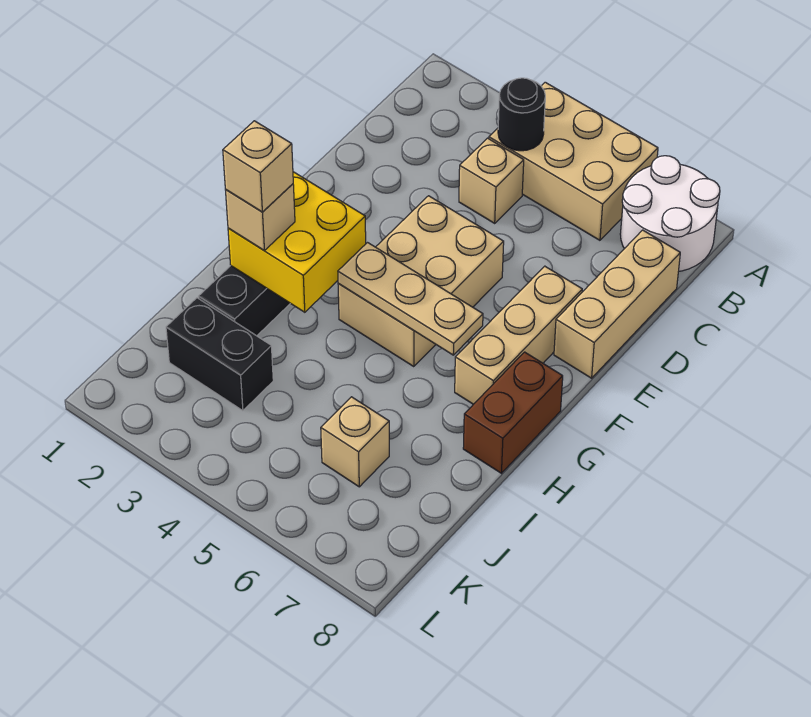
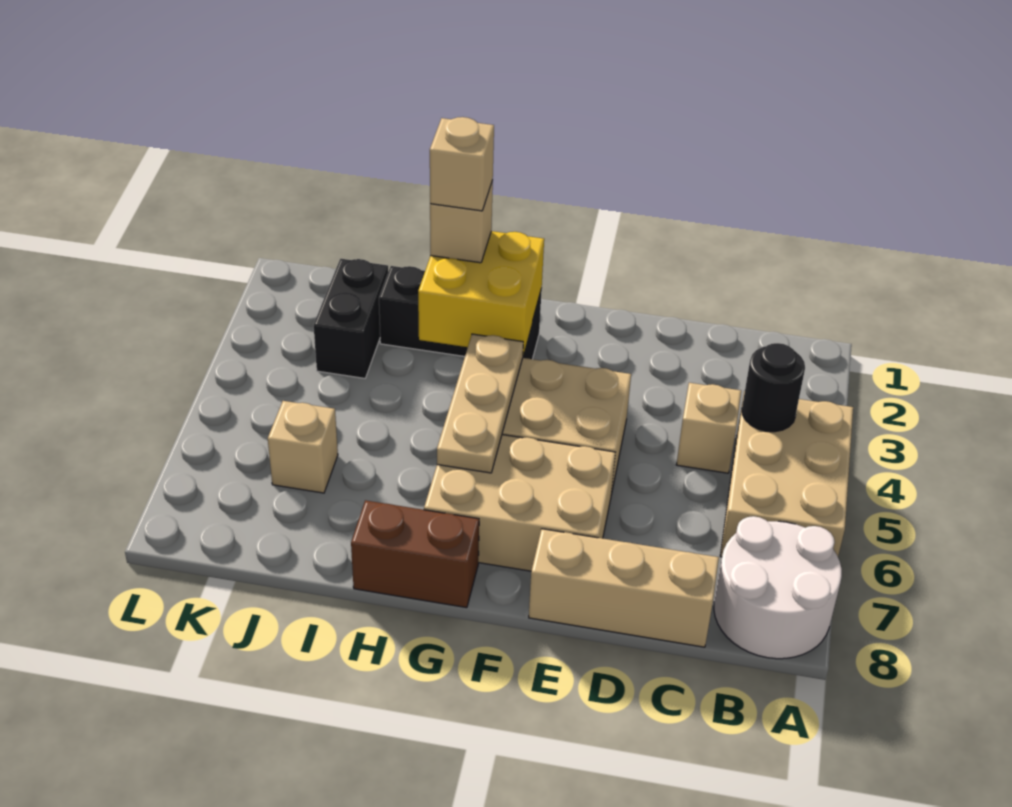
tan 1x3 brick [455,266,582,404] -> tan 2x3 brick [424,435,615,571]

